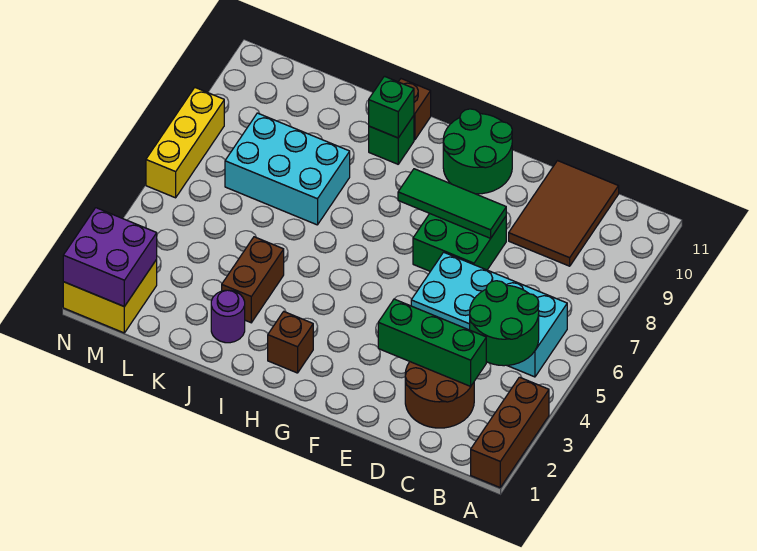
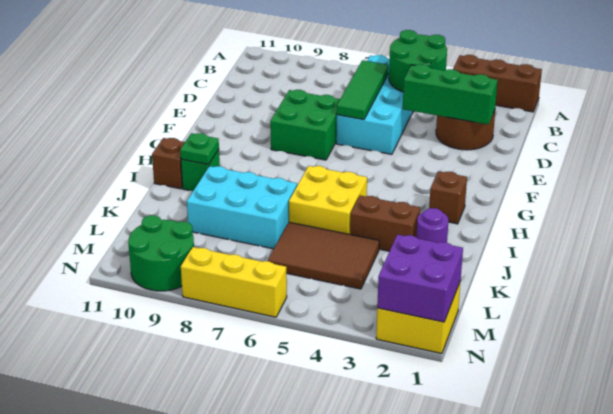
green 1x3 brick [378,299,486,386] -> green 1x3 brick turned to [403,64,498,125]
brown 2x3 tile [509,161,619,266] -> brown 2x3 tile moved to [268,222,379,289]
green 1x3 tile [398,169,506,238] -> green 1x3 tile moved to [337,60,389,120]
green 2x2 round brick [443,109,512,194] -> green 2x2 round brick moved to [128,215,194,291]
none -> yellow 2x2 brick [289,166,367,234]
green 1x1 brick [369,76,414,138] -> green 1x1 plate [180,133,219,164]
cyan 2x3 brick [225,113,350,225] -> cyan 2x3 brick turned to [187,166,297,249]

